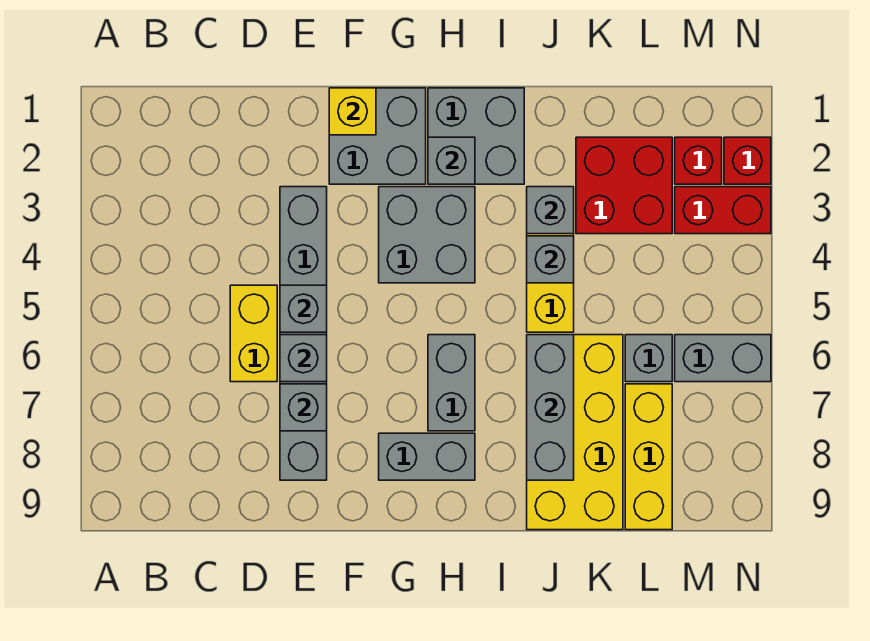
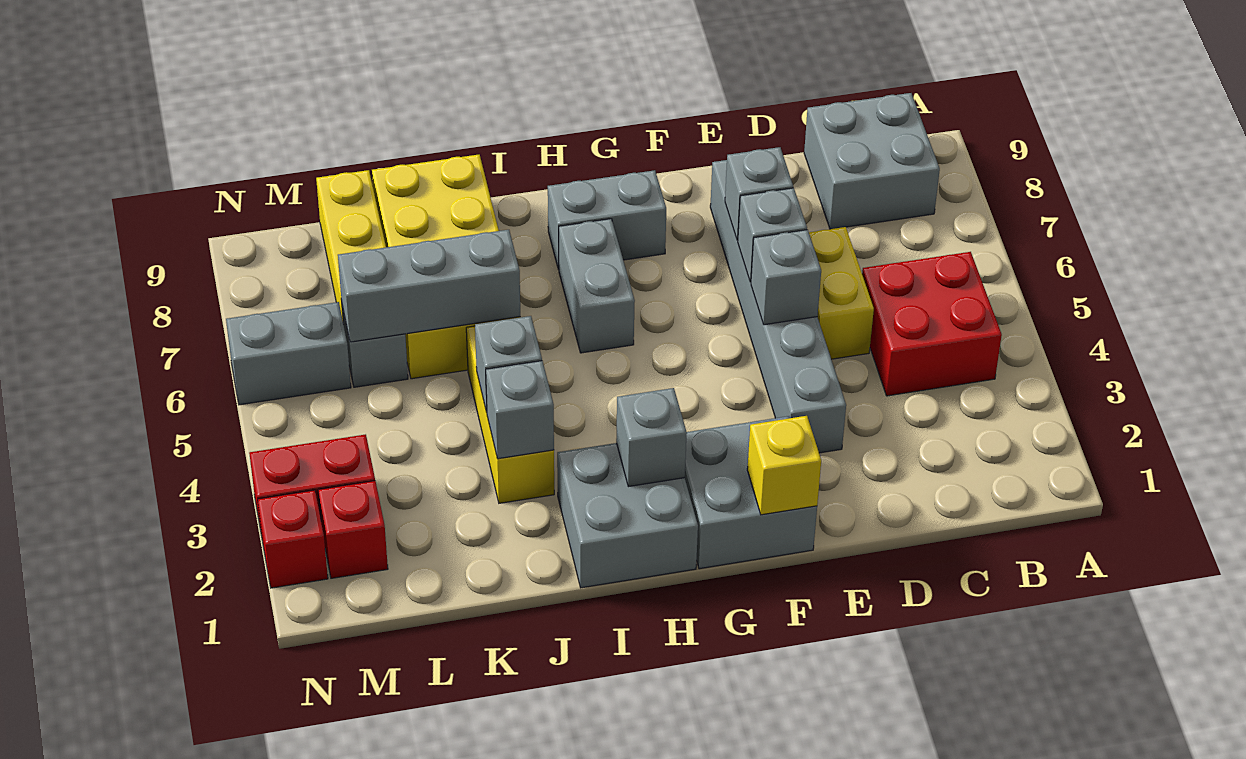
grey 2x2 brick [379,187,475,283] -> grey 2x2 brick moved to [804,93,940,229]
grey 1x3 brick [527,335,574,480] -> grey 1x3 brick turned to [338,230,520,342]
red 2x2 brick [576,137,672,234] -> red 2x2 brick moved to [862,252,1002,396]

